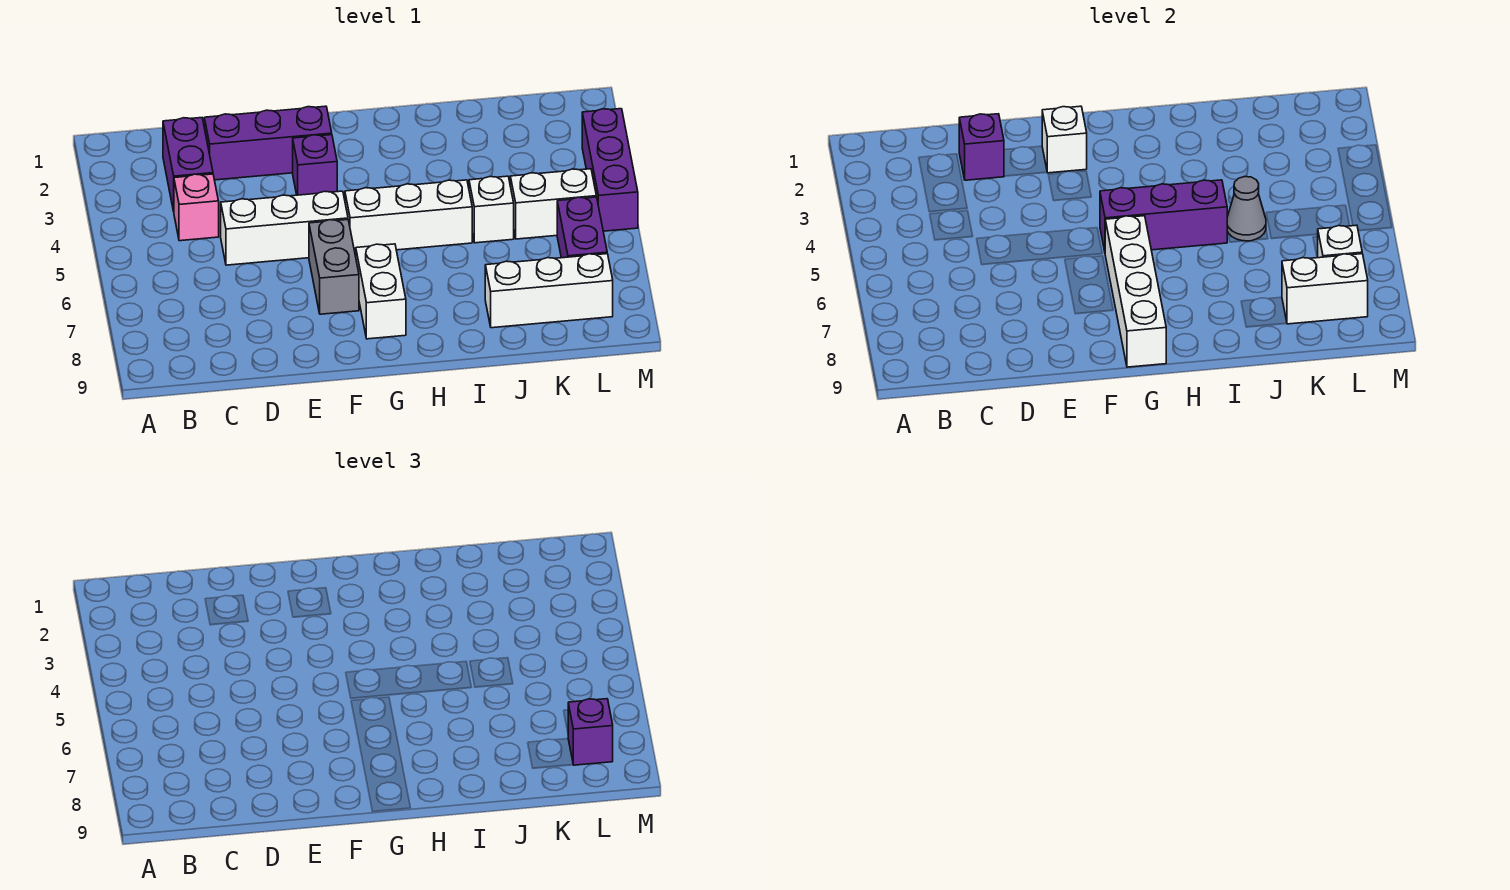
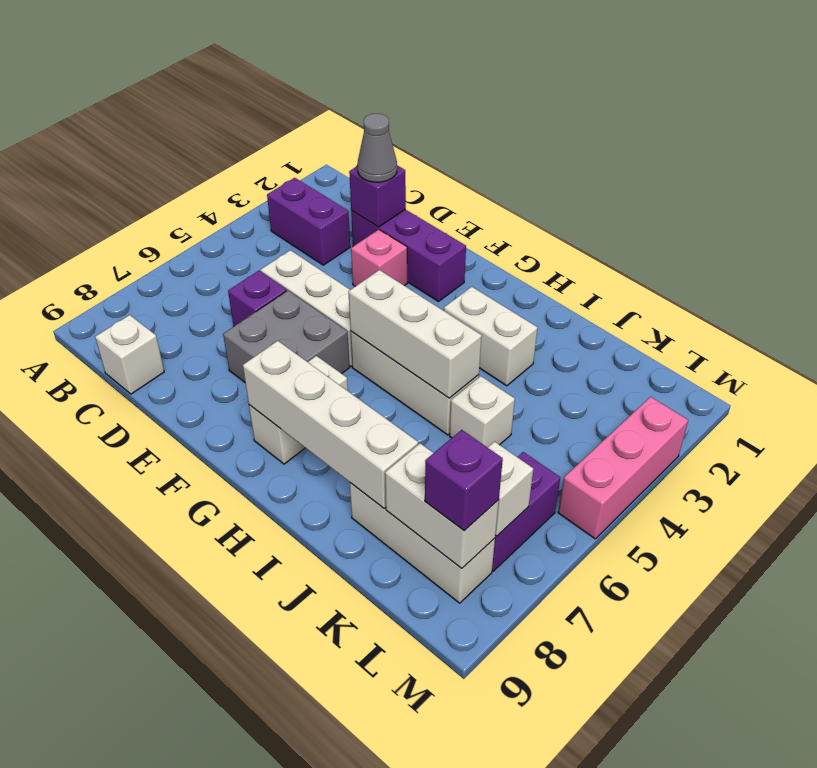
purple 1x2 brick [163,118,213,211] -> purple 1x2 brick turned to [267,178,350,265]
pink 1x1 brick [174,174,219,241] -> pink 1x1 brick moved to [351,230,407,286]
white 1x1 brick [1042,106,1087,173] -> white 1x1 brick moved to [95,315,164,394]
purple 1x1 brick [293,135,337,195] -> purple 1x1 brick moved to [228,271,287,326]
grey 1x2 brick [309,220,359,314] -> grey 2x2 brick [223,291,349,382]
purple 1x3 brick [1100,180,1227,251] -> white 1x3 brick [348,270,482,398]
white 1x4 brick [1105,216,1166,367] -> white 1x4 brick turned to [243,341,418,508]
grey 1x1 cone [1227,177,1266,241] -> grey 1x1 cone moved to [358,114,397,182]
white 1x2 brick [510,169,596,239] -> white 1x2 brick moved to [444,287,538,386]
purple 1x3 brick [582,109,638,231] -> pink 1x3 brick [558,397,688,539]

